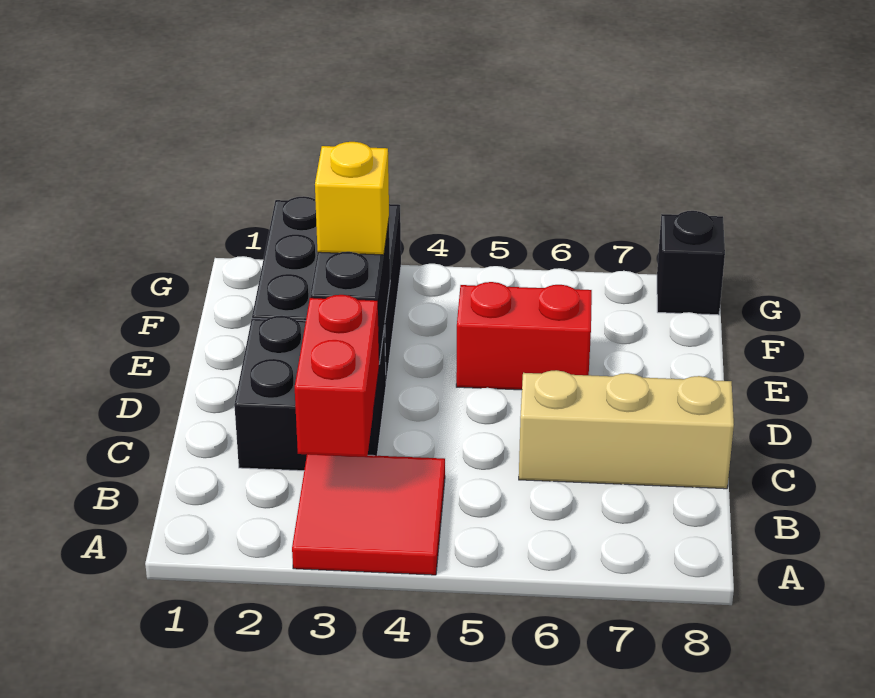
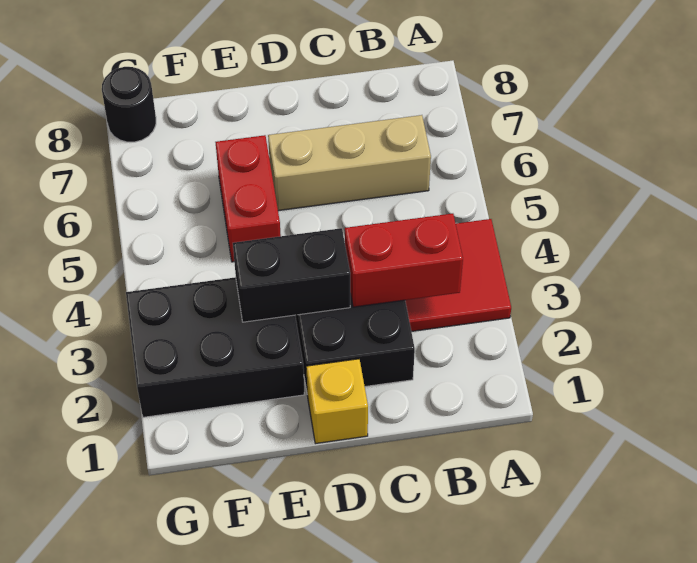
tan 1x3 brick [519,370,734,489] -> tan 1x3 brick turned to [268,115,431,211]
yellow 1x1 brick [315,142,389,255] -> yellow 1x1 brick moved to [306,359,368,444]
black 1x1 brick [657,211,725,315] -> black 1x1 round brick [102,67,156,142]

